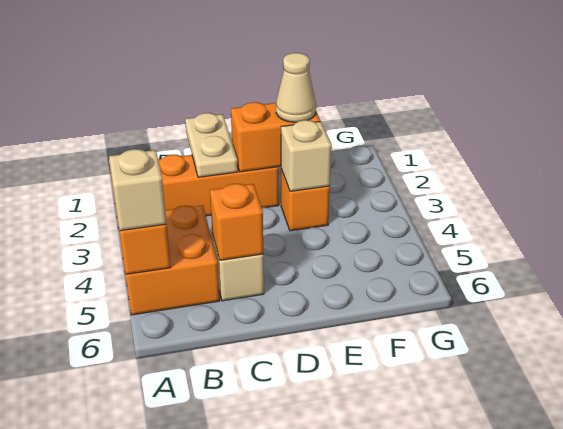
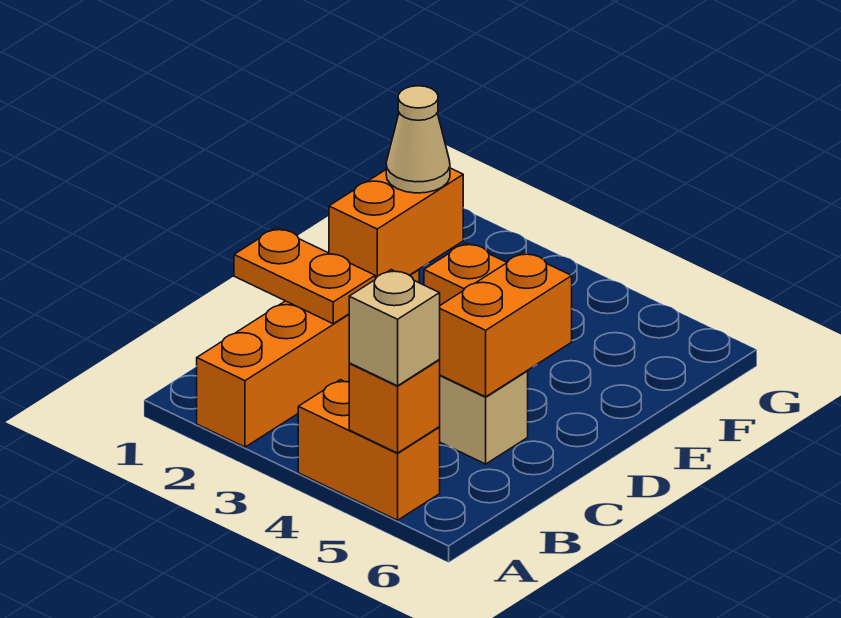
orange 2x2 brick [117,205,220,315] -> orange 1x2 brick [298,380,440,520]
tan 1x2 plate [185,113,238,177] -> orange 1x2 plate [234,228,375,324]
orange 1x1 brick [210,184,263,260] -> orange 1x2 brick [439,252,572,397]
tan 1x1 brick [281,120,331,191] -> none

